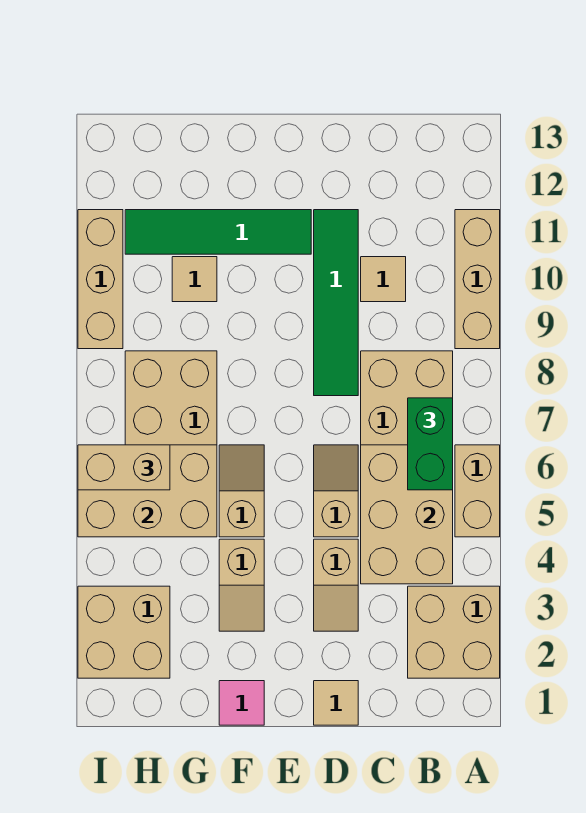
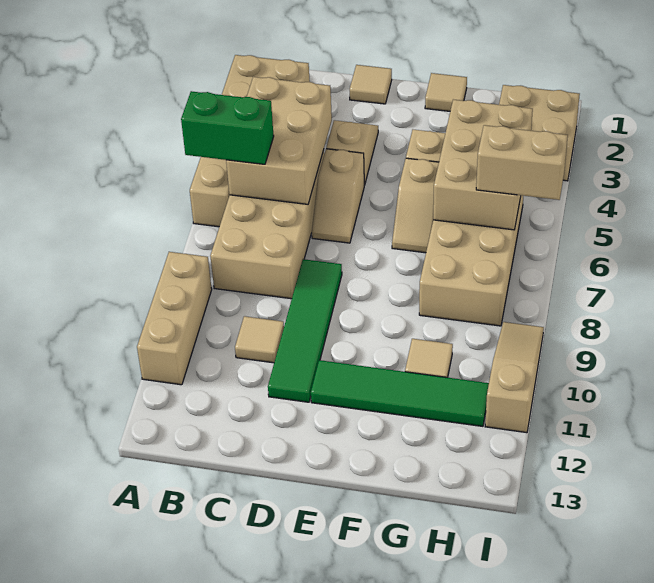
green 1x2 brick [408,398,453,490] -> green 1x2 brick turned to [181,91,274,164]
pink 1x1 tile [219,681,264,725] -> tan 1x1 tile [425,73,467,111]
tan 2x3 brick [78,445,217,537] -> tan 2x3 brick turned to [433,99,533,230]
tan 1x3 brick [78,210,123,349] -> tan 1x3 slope [485,322,544,433]

